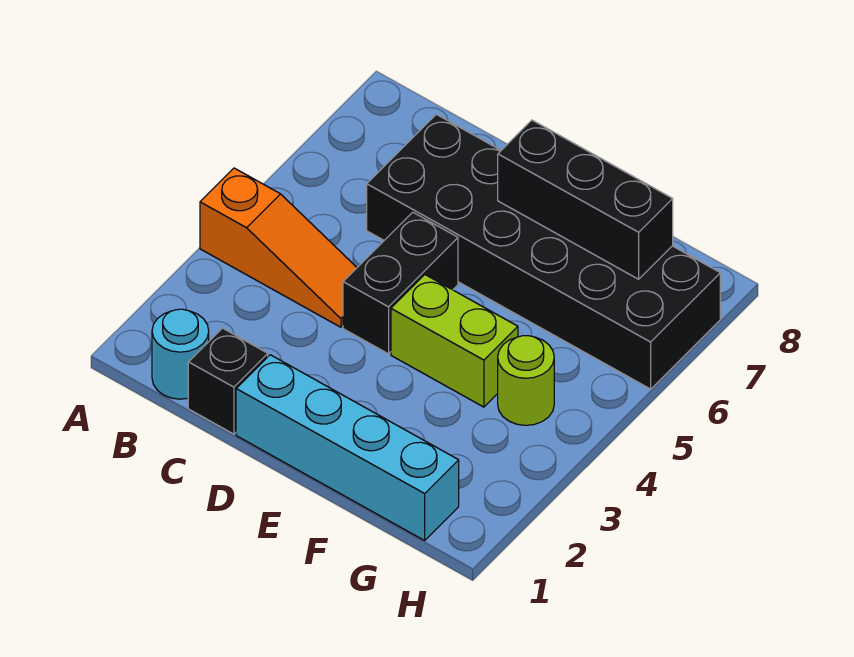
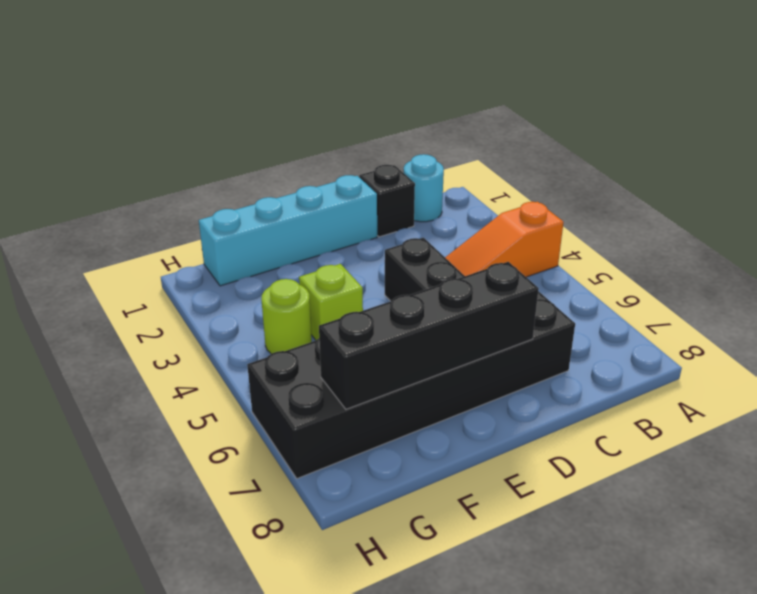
lime 1x2 brick [391,275,518,407] -> lime 1x1 brick [299,264,363,340]
black 1x3 brick [498,120,673,279] -> black 1x4 brick [319,262,539,409]

